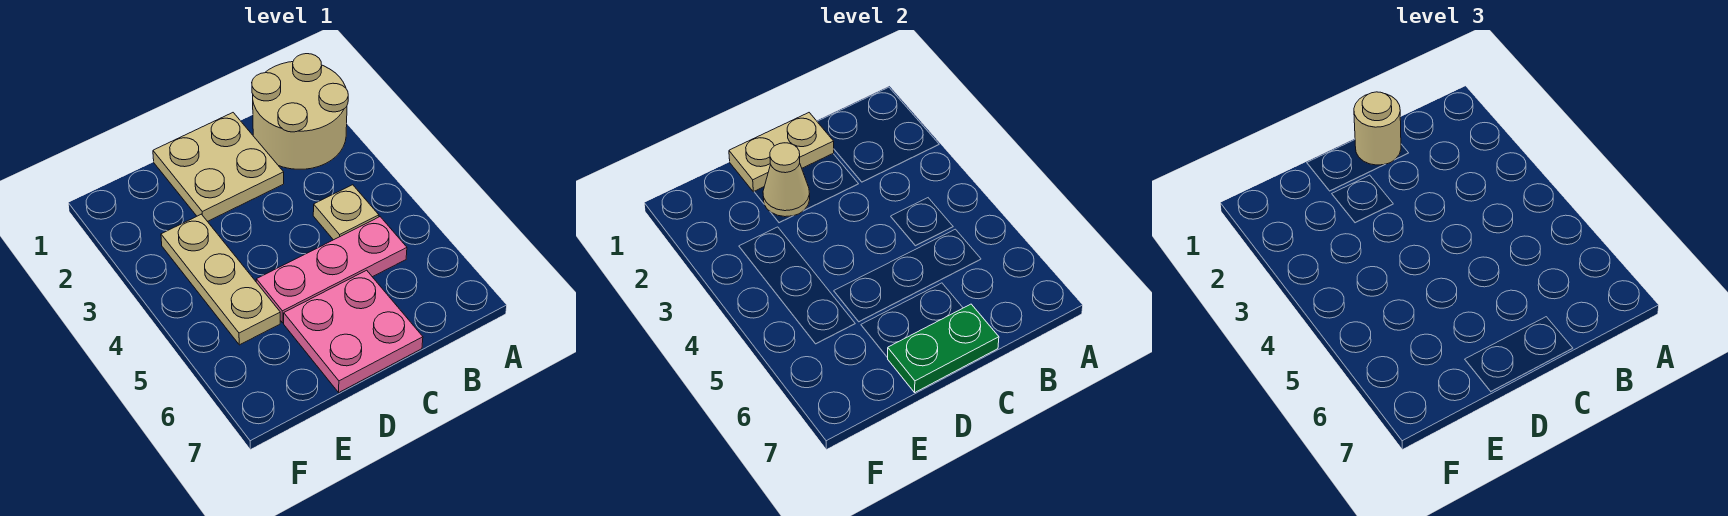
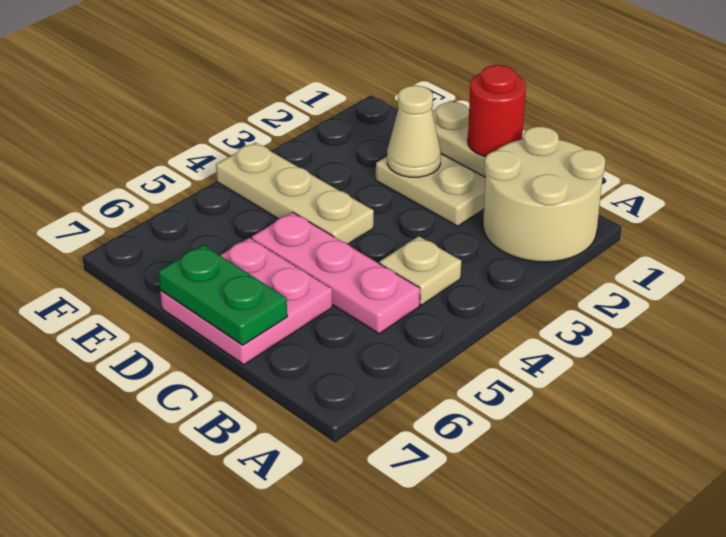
tan 1x1 round brick [1354,92,1401,165] -> red 1x1 round brick [468,65,526,157]
tan 1x3 plate [161,214,280,345] -> tan 1x3 plate turned to [216,143,374,244]

